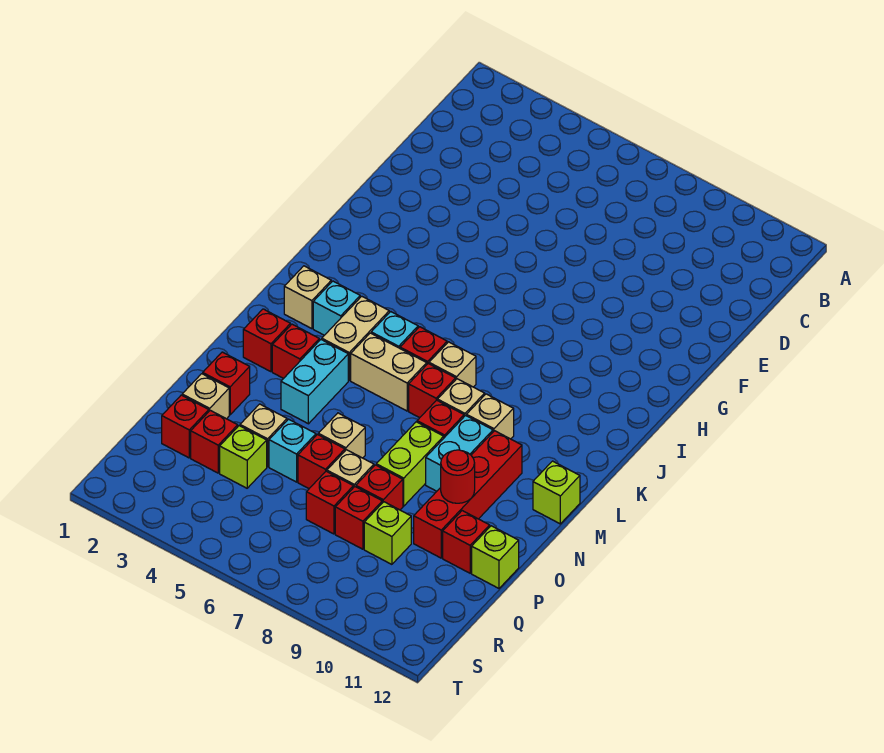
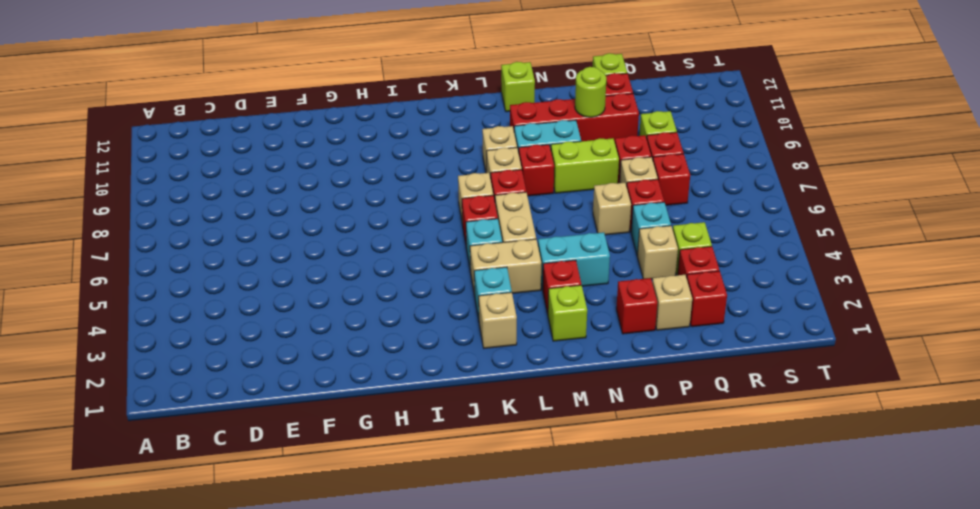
red 1x1 brick [243,309,290,372] -> lime 1x1 brick [548,285,587,341]
red 1x1 round brick [441,450,475,503] -> lime 1x1 round brick [575,67,606,117]

